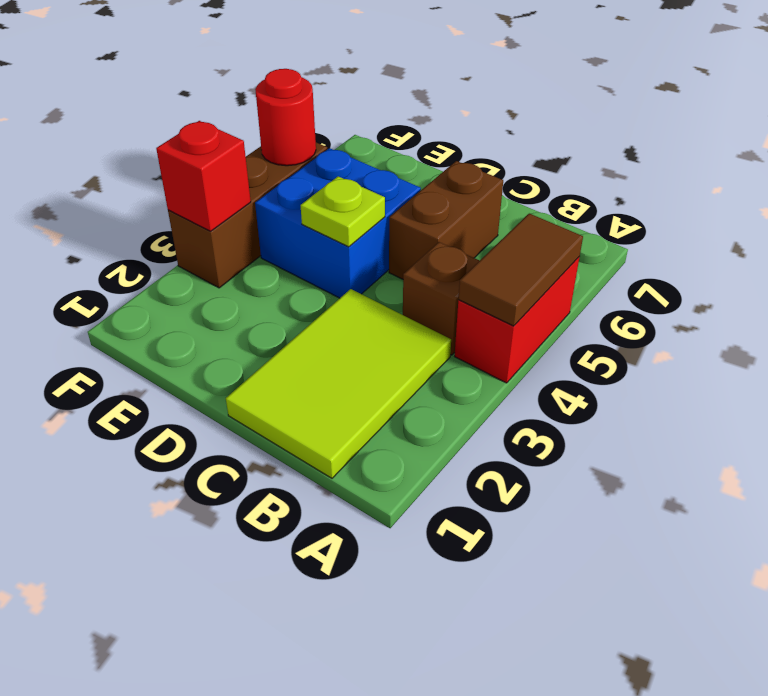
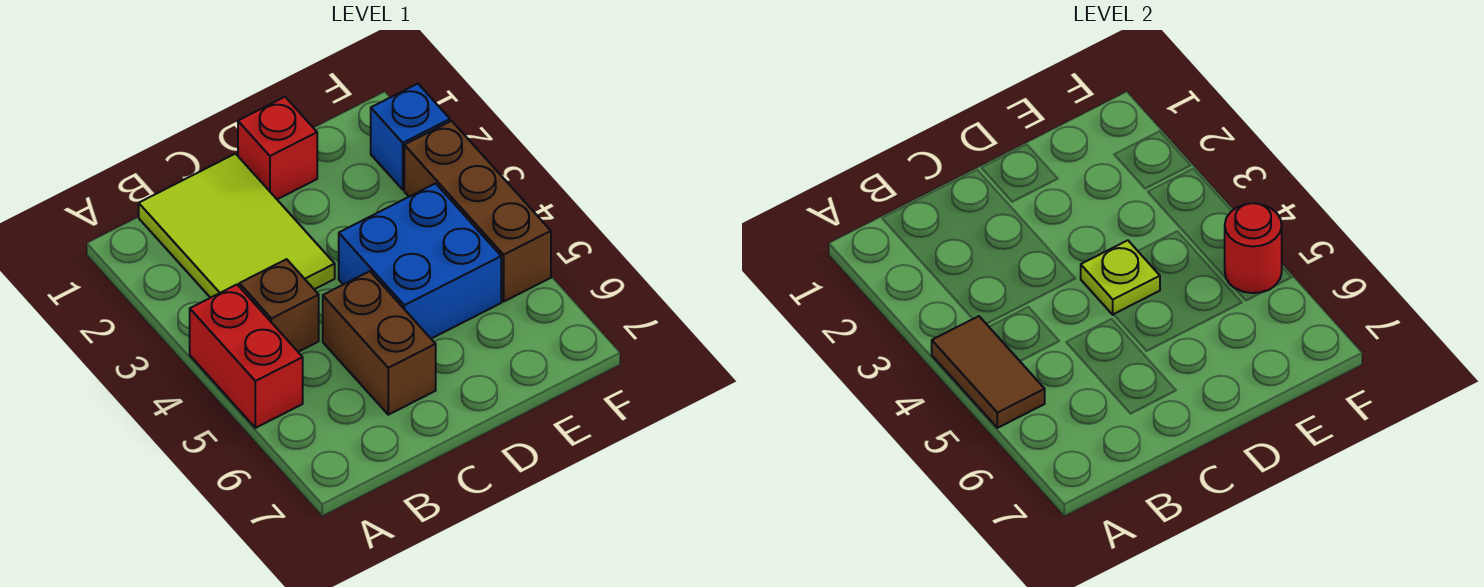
none -> blue 1x1 brick [371,84,450,190]
red 1x1 brick [156,121,251,231] -> red 1x1 brick moved to [238,97,317,199]

